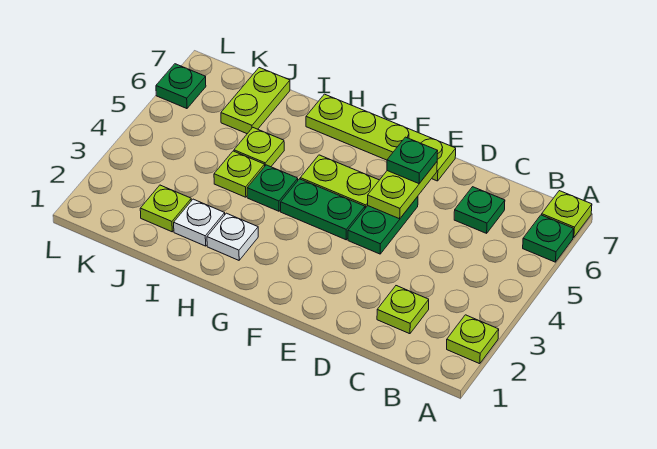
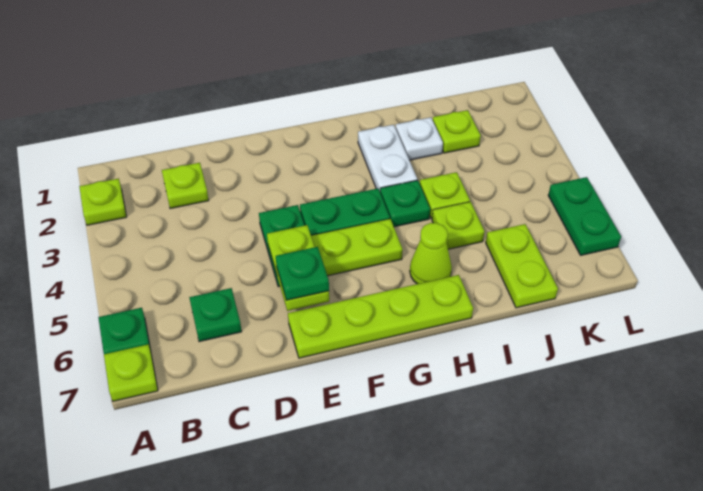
white 1x1 plate [207,213,258,260] -> white 1x2 plate [358,125,417,190]
none -> lime 1x1 cone [410,223,452,284]
green 1x1 plate [156,64,206,109] -> green 1x2 plate [548,177,621,255]

